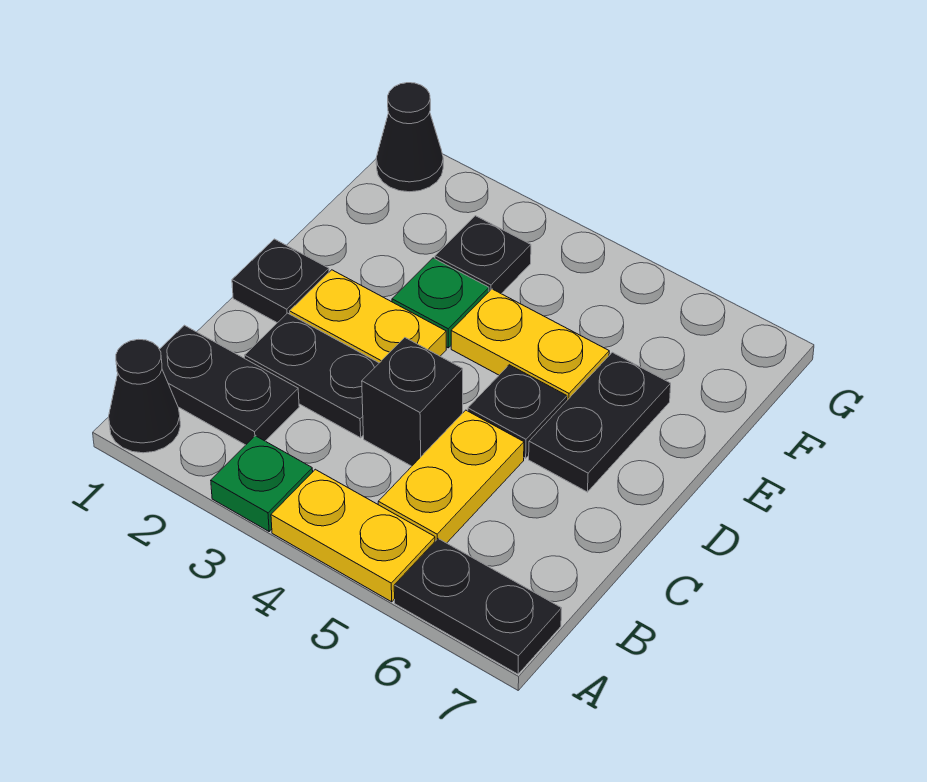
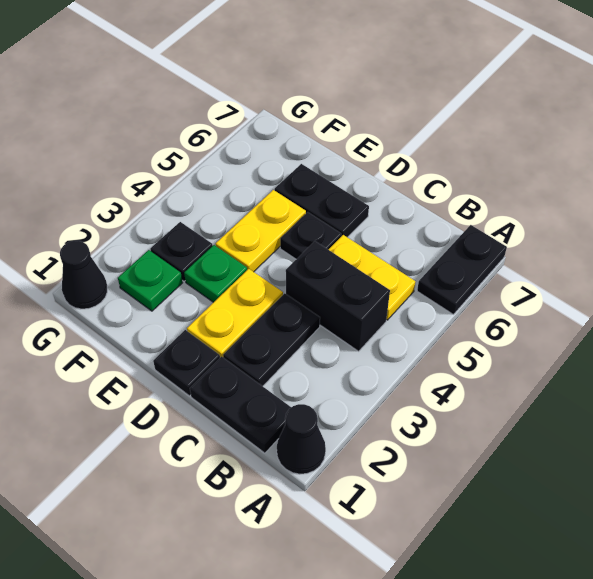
green 1x1 plate [211,436,313,531] -> green 1x1 plate moved to [118,250,182,311]
yellow 1x2 plate [271,469,435,602] -> none
black 1x2 plate [159,325,299,445] -> black 1x2 plate turned to [190,356,291,453]
black 1x1 brick [362,338,463,466] -> black 1x2 brick [286,241,390,351]

